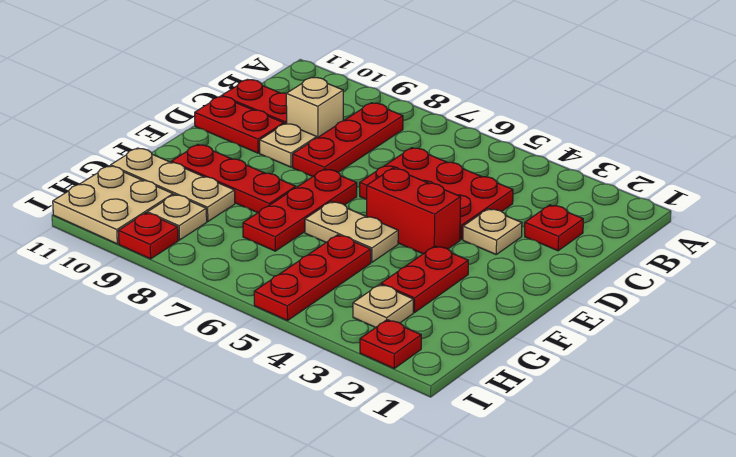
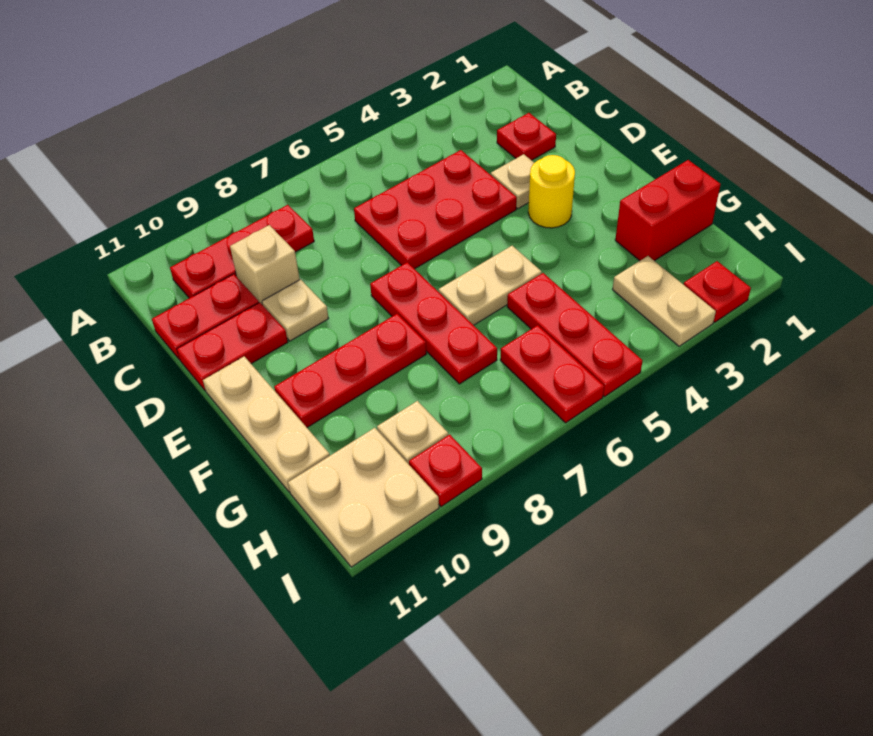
red 1x3 plate [293,103,403,176] -> red 1x3 plate turned to [170,205,314,298]
none -> yellow 1x1 round brick [528,155,575,228]
red 1x2 brick [367,168,461,254] -> red 1x2 brick moved to [615,160,721,261]
red 1x2 plate [381,246,468,312] -> red 1x2 plate moved to [500,325,604,423]
tan 1x3 plate [111,148,235,221] -> tan 1x3 plate turned to [203,356,330,492]
tan 1x1 plate [353,284,413,327] -> tan 1x2 plate [613,256,716,346]

